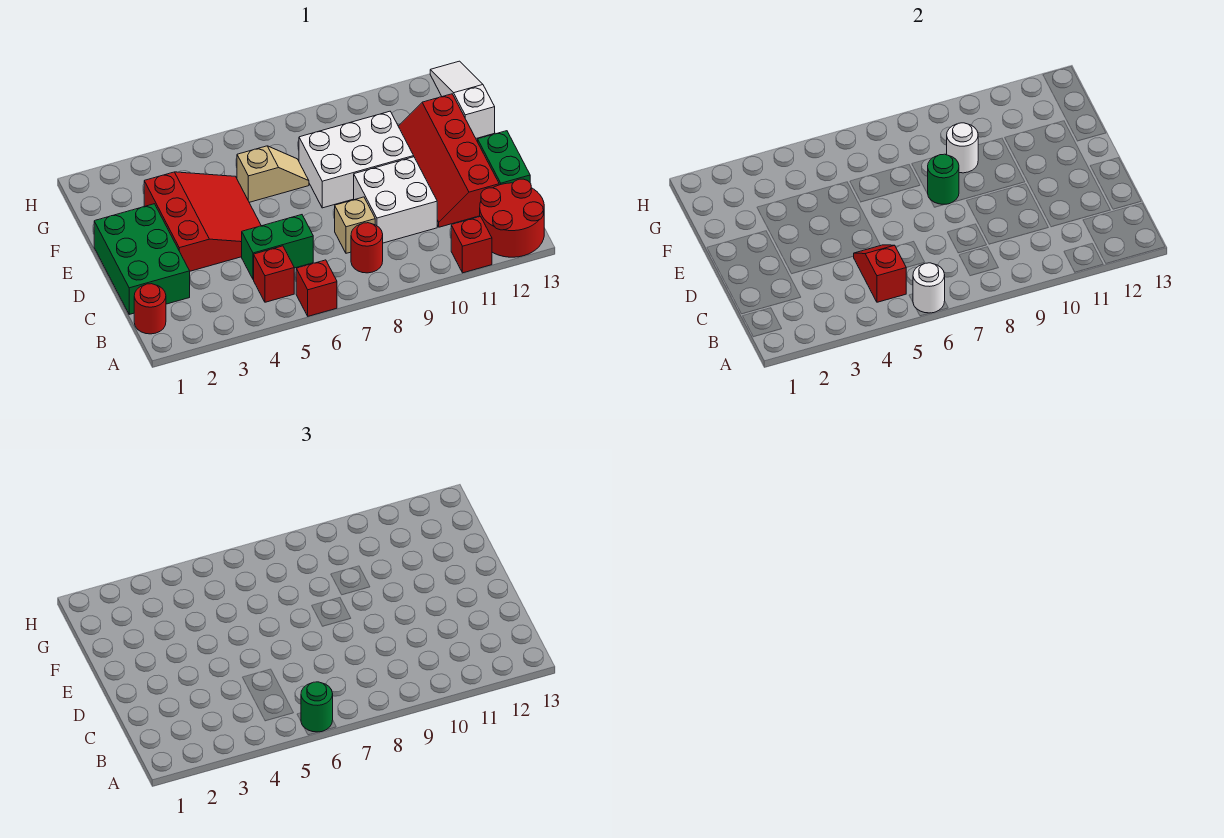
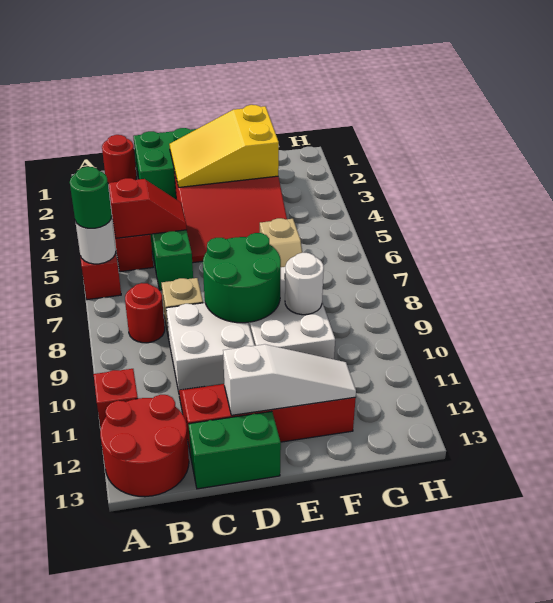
none -> yellow 2x3 slope [169,105,279,187]
green 1x1 round brick [928,154,959,204] -> green 2x2 round brick [203,233,281,323]
white 1x3 slope [430,61,495,138] -> white 1x3 slope moved to [223,344,356,415]

